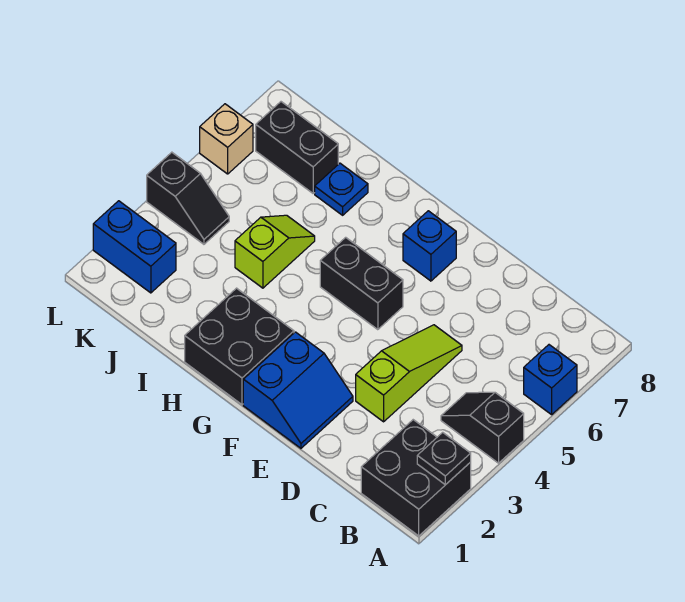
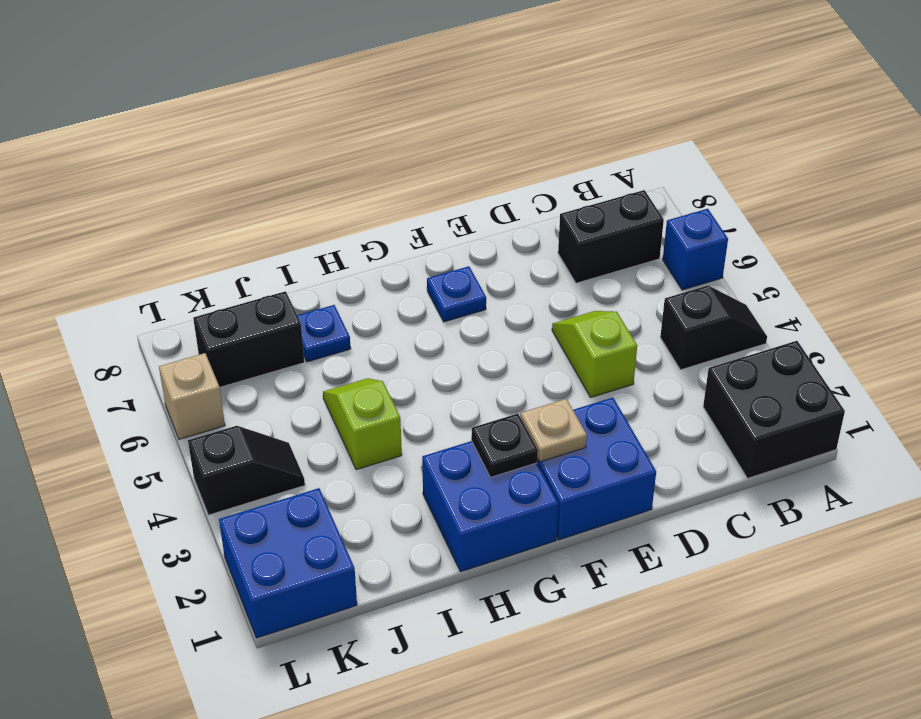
black 1x1 plate [417,432,471,485] -> black 1x1 plate moved to [471,414,538,477]
black 1x2 slope [441,392,524,463] -> black 1x2 slope turned to [660,286,767,370]
lime 1x3 slope [356,325,462,422] -> lime 1x2 slope [552,311,637,397]
blue 2x2 slope [243,332,353,448] -> blue 2x2 brick [537,398,656,540]
none -> tan 1x1 plate [520,399,587,462]
black 1x2 brick [320,237,403,330] -> black 1x2 brick moved to [558,190,664,283]
blue 1x1 brick [403,211,456,281] -> blue 1x1 plate [427,266,486,322]
black 2x2 brick [185,288,294,405] -> blue 2x2 brick [422,441,558,572]
blue 1x2 brick [93,201,176,293] -> blue 2x2 brick [219,488,357,638]

